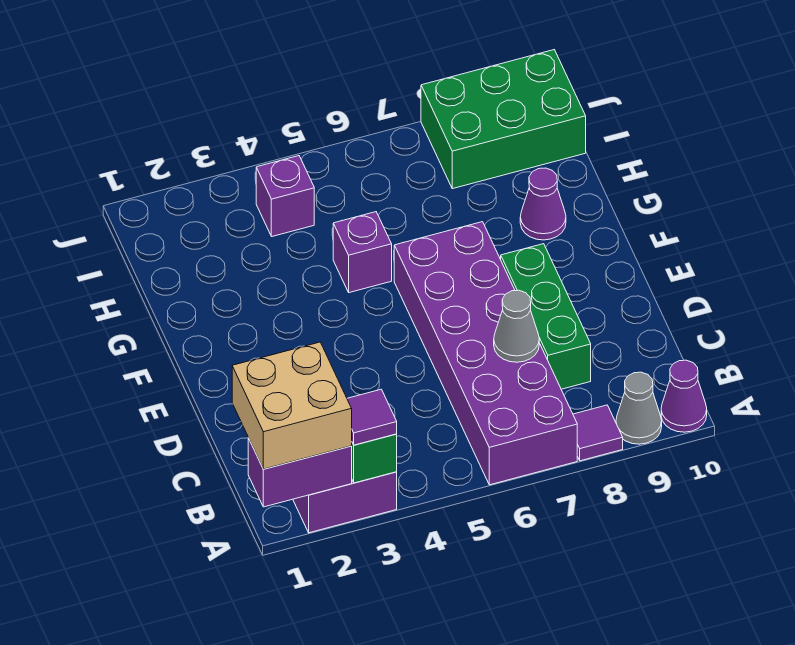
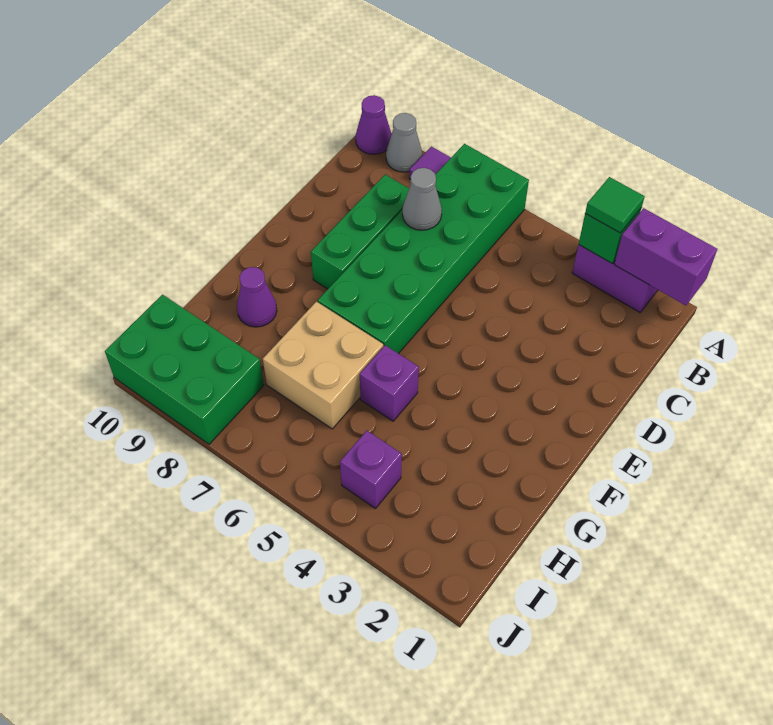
tan 2x2 brick [232,342,352,469] -> tan 2x2 brick moved to [263,302,383,429]
purple 1x1 tile [347,389,397,445] -> green 1x1 tile [585,177,645,233]
purple 2x6 brick [394,222,577,485] -> green 2x6 brick [318,144,529,354]

